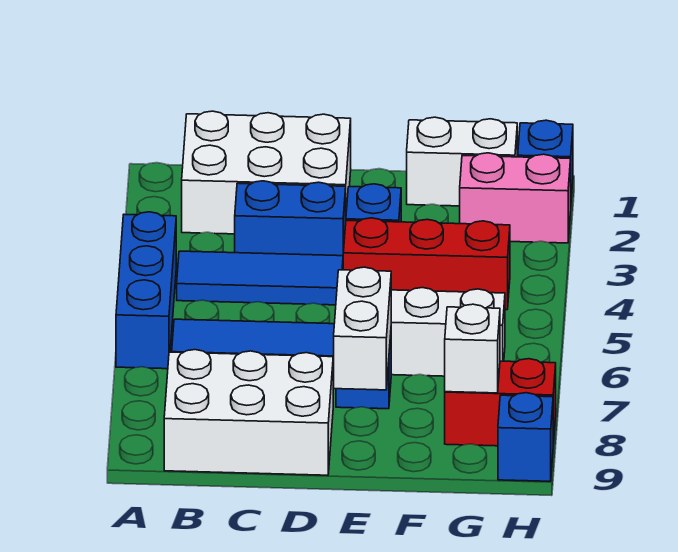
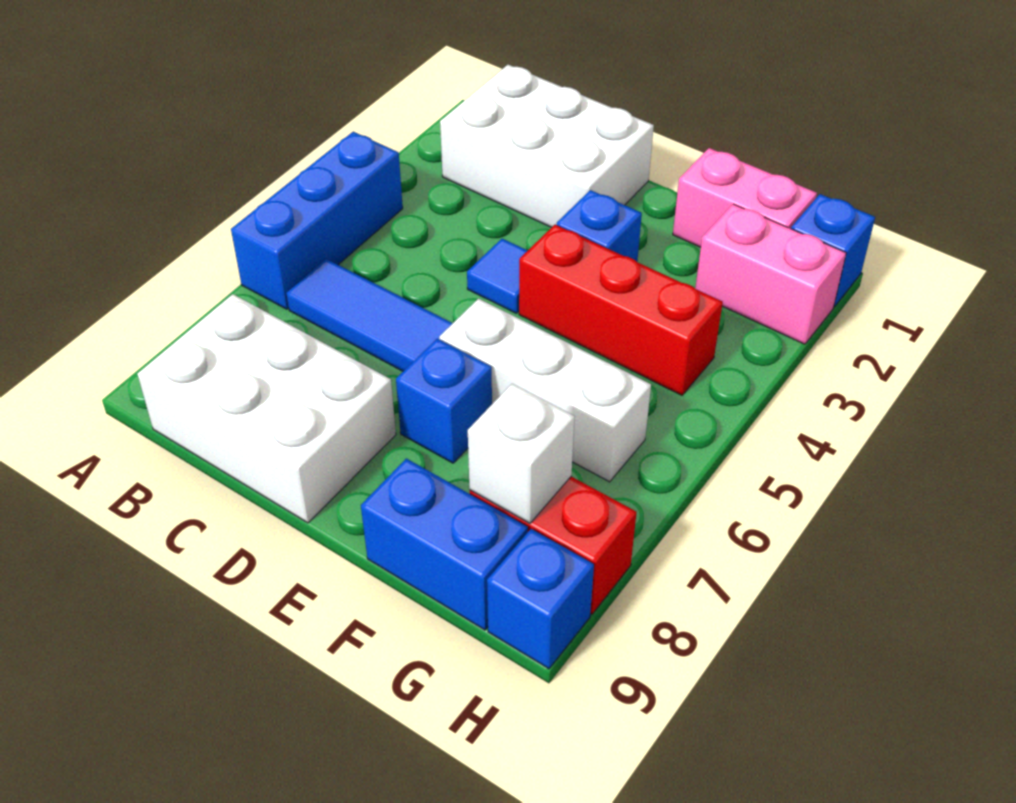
blue 1x3 tile [177,251,343,305] -> blue 1x1 tile [467,239,528,314]
blue 1x2 brick [235,181,346,256] -> blue 1x2 brick moved to [361,458,528,630]
white 1x2 brick [333,267,391,390] -> none
white 1x2 brick [407,117,517,206] -> pink 1x2 brick [673,148,817,247]

